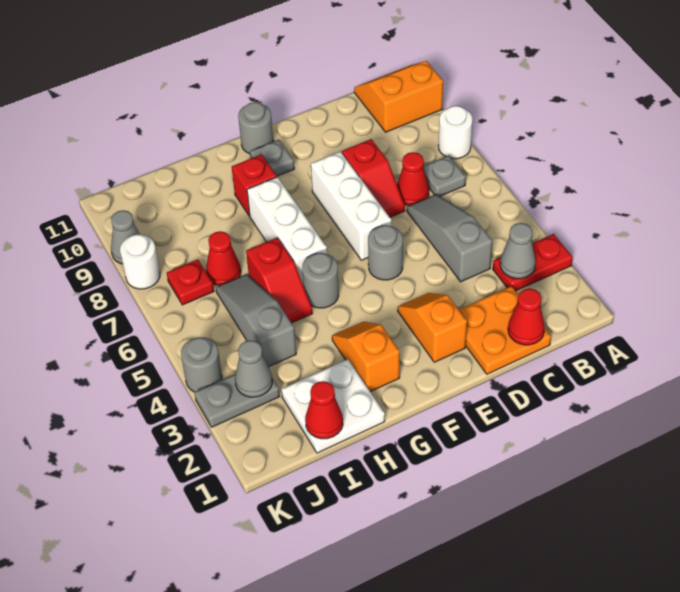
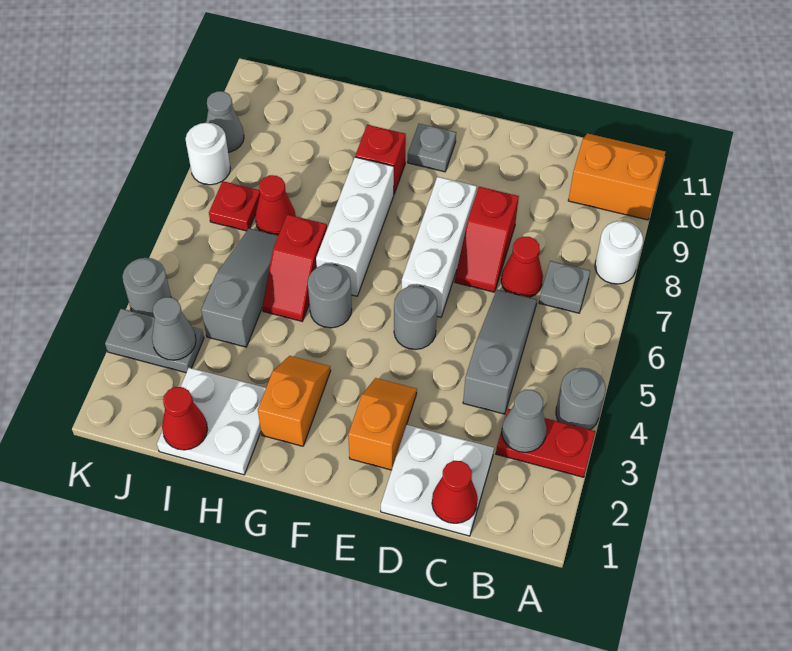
orange 2x2 plate [459,286,551,374] -> white 2x2 plate [381,425,494,536]
grey 1x1 round brick [238,102,273,154] -> grey 1x1 round brick moved to [556,368,606,430]

